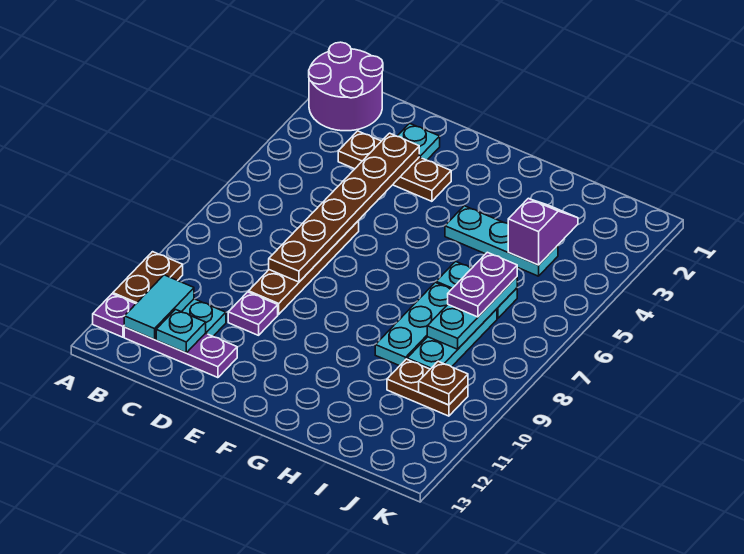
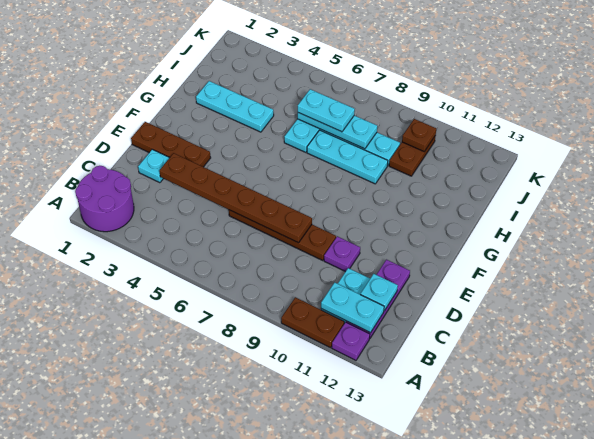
cyan 1x2 tile [124,275,194,339] -> cyan 1x2 plate [321,282,384,333]
brown 1x3 plate [338,131,451,201] -> brown 1x3 plate turned to [131,122,211,167]
cyan 1x3 plate [445,206,558,276] -> cyan 1x3 plate turned to [196,81,274,132]
purple 1x2 slope [508,199,578,265] -> none
purple 1x2 plate [448,252,517,317] -> cyan 1x2 plate [298,89,355,132]

